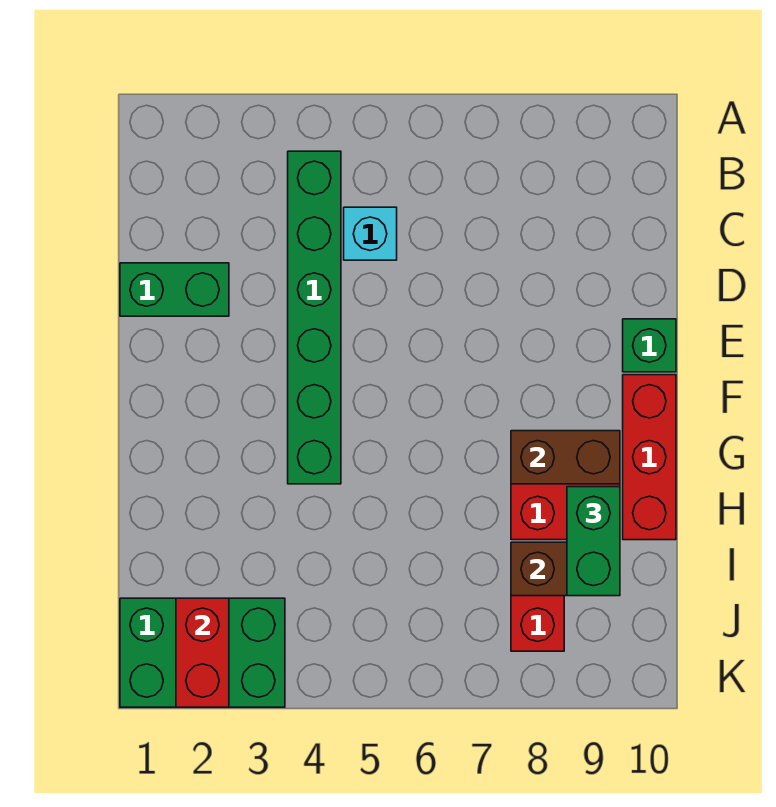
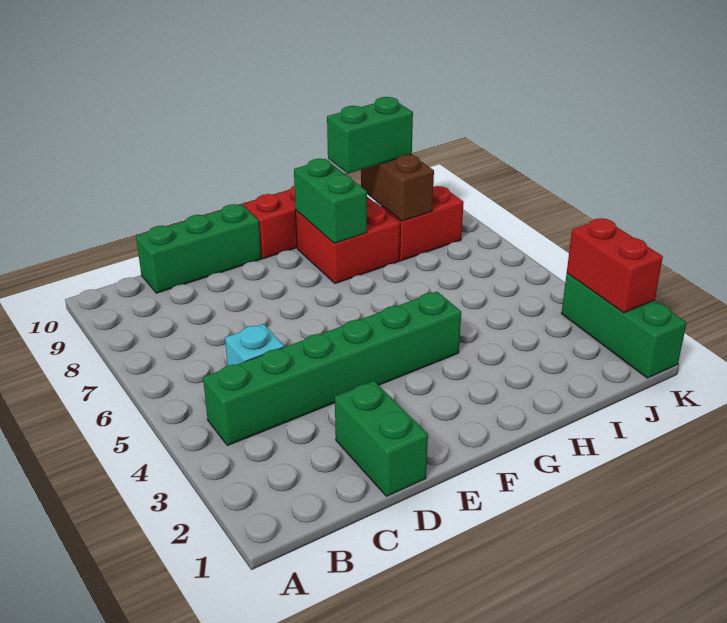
green 1x1 brick [623,319,676,372] -> green 1x3 brick [136,204,261,293]
brown 1x2 brick [511,431,620,484] -> green 1x2 brick [294,159,367,243]
green 2x3 brick [120,598,285,707] -> green 1x3 brick [561,273,687,378]
red 1x2 brick [176,598,229,707] -> red 1x2 brick turned to [567,218,663,313]

